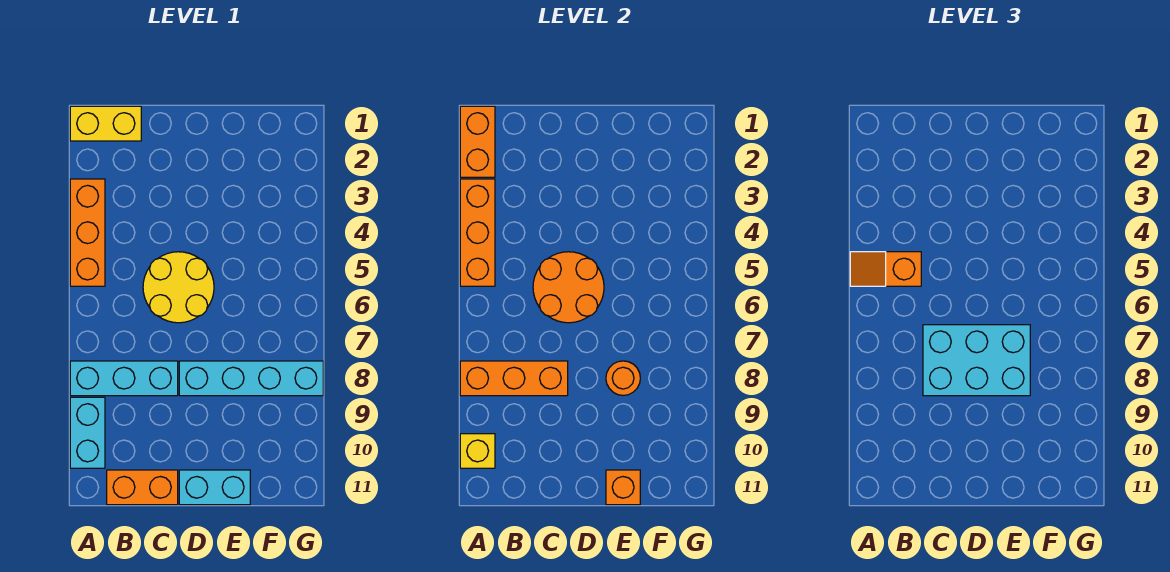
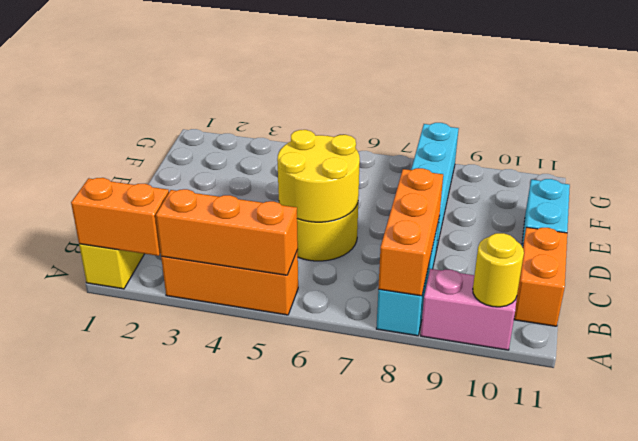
orange 1x2 slope [850,252,921,286] -> none
cyan 1x2 brick [70,397,105,468] -> pink 1x2 brick [421,269,517,350]
yellow 1x1 brick [460,434,495,468] -> yellow 1x1 round brick [473,233,524,307]
orange 2x2 round brick [533,252,604,323] -> yellow 2x2 round brick [277,130,360,222]
cyan 2x3 brick [923,325,1030,396] -> none
orange 1x1 round brick [606,361,640,395] -> none
orange 1x1 brick [606,470,640,505] -> none

